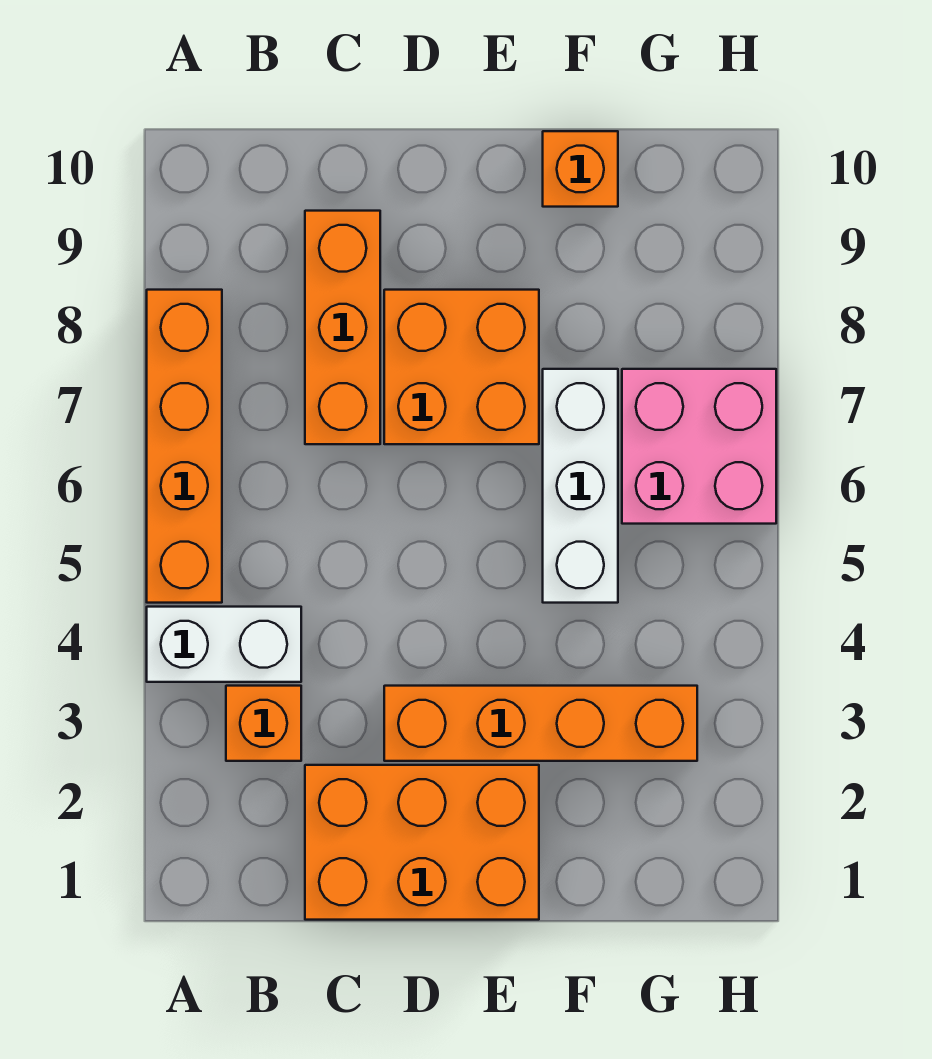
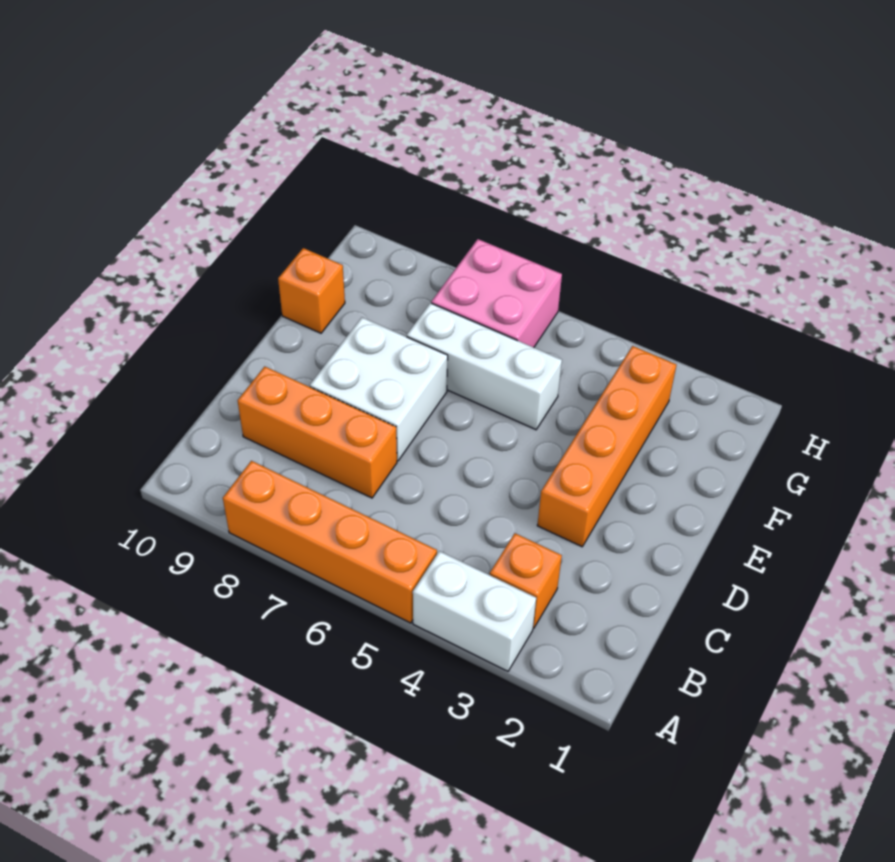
white 1x2 brick [147,607,301,682] -> white 1x2 brick turned to [413,551,536,671]
orange 2x3 brick [305,765,539,920] -> none
orange 2x2 brick [384,290,539,444] -> white 2x2 brick [310,318,448,461]

